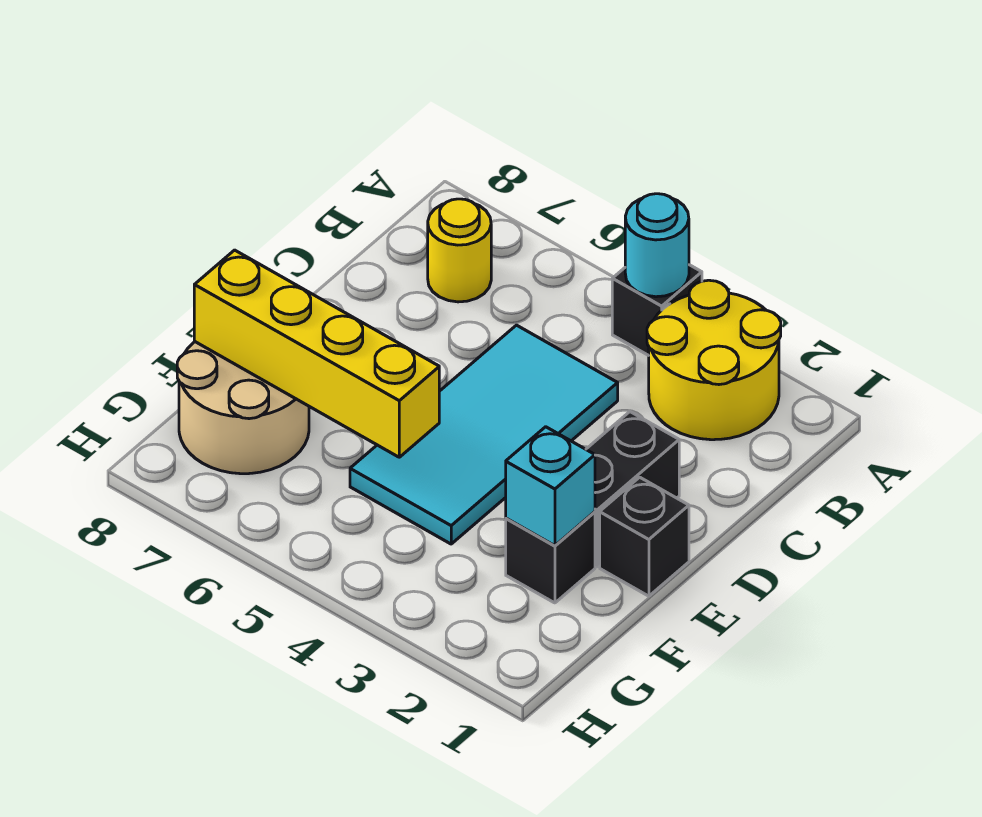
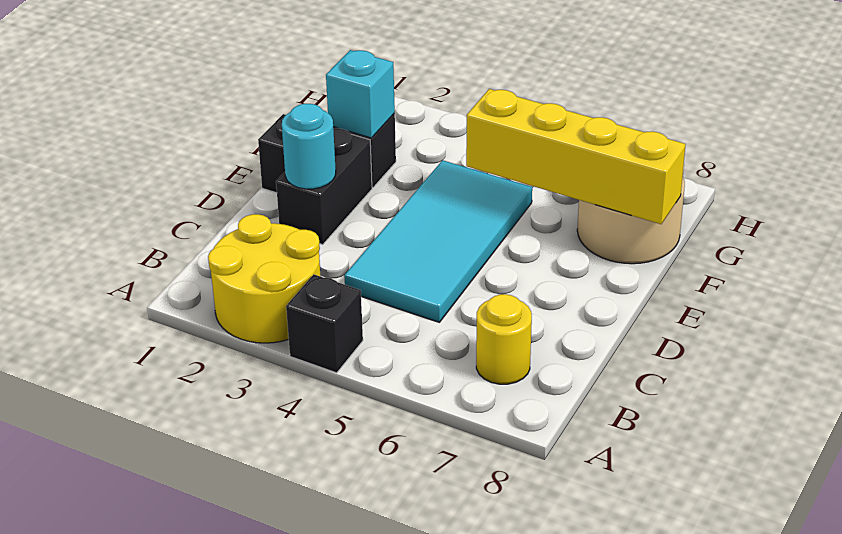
cyan 1x1 round brick [625,194,689,297] -> cyan 1x1 round brick moved to [282,104,336,189]

